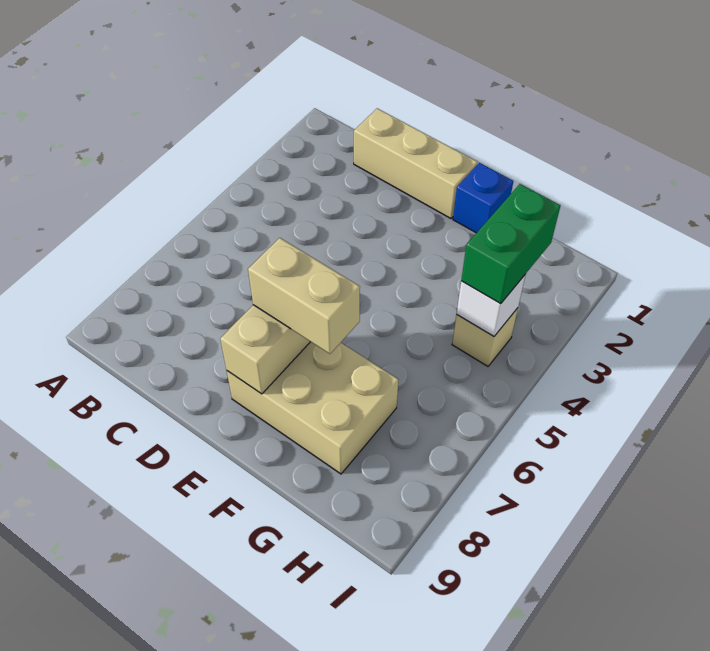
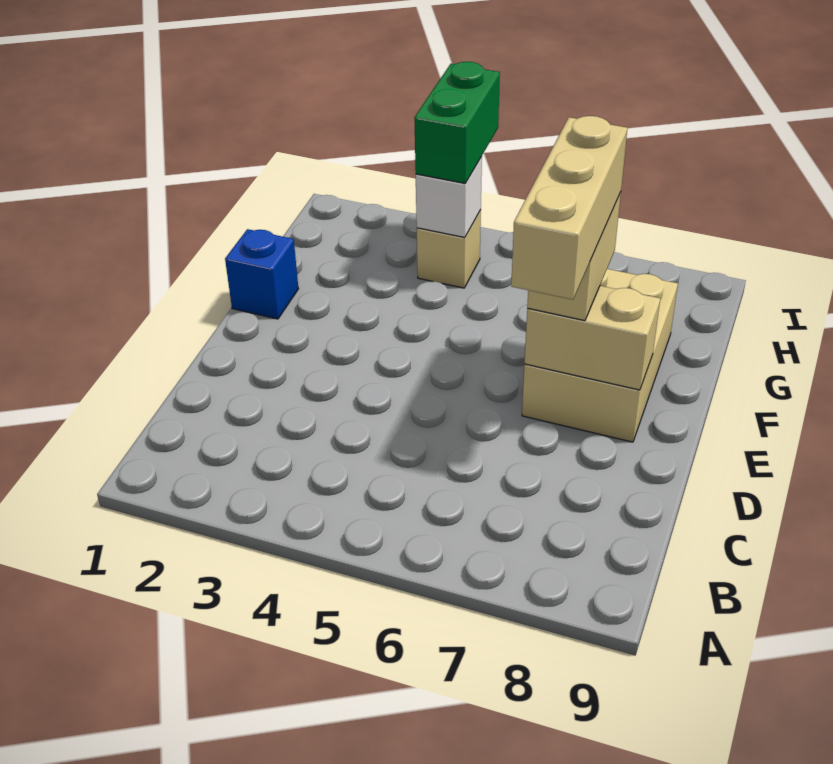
tan 1x3 brick [354,108,478,218] -> tan 1x3 brick moved to [511,116,627,300]
green 1x2 brick [461,184,561,304] -> green 1x2 brick turned to [414,62,500,183]

